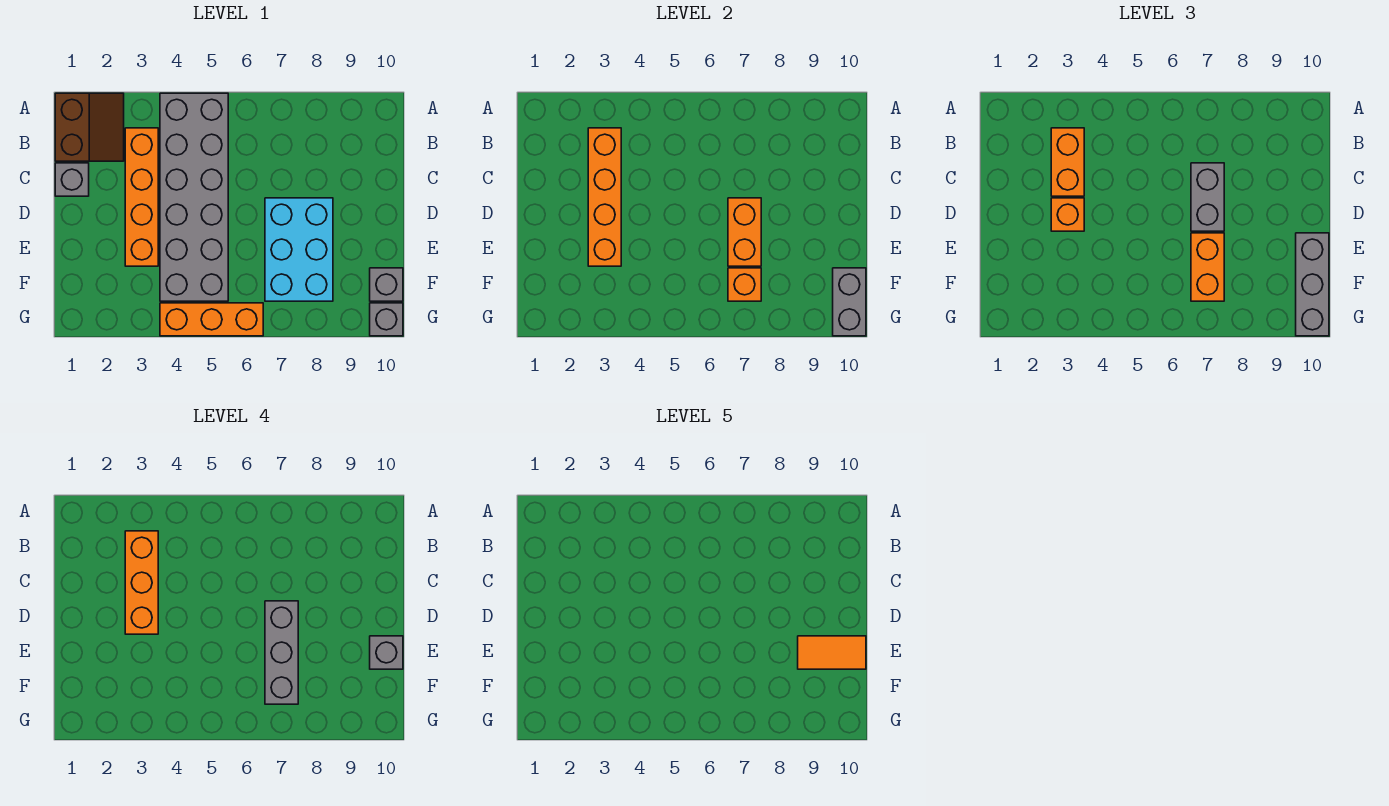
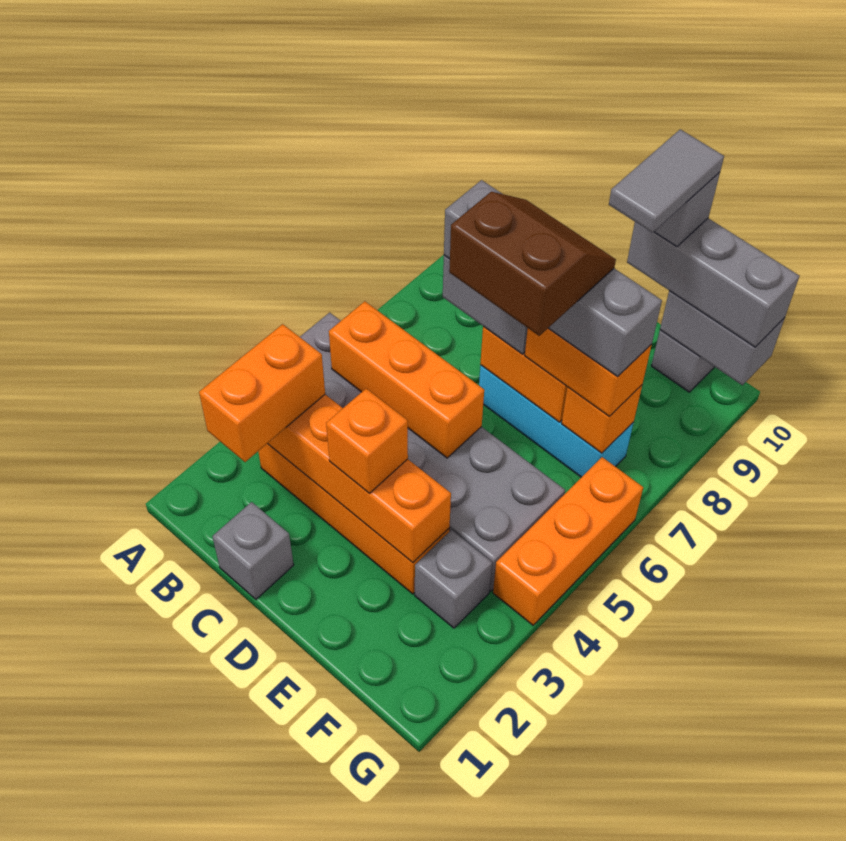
brown 2x2 slope [55,93,124,161] -> brown 2x2 slope moved to [449,192,616,336]
orange 1x2 brick [1051,128,1084,196] -> orange 1x2 brick turned to [199,324,325,462]
orange 1x3 brick [125,531,158,634] -> orange 1x3 brick moved to [329,301,484,458]
cyan 2x3 brick [265,198,333,301] -> cyan 1x3 brick [479,365,634,477]
grey 1x3 brick [265,601,298,704] -> grey 1x4 brick [444,180,662,377]
orange 1x2 tile [798,636,866,669] -> grey 1x2 tile [609,129,724,233]
grey 1x1 brick [370,303,403,336] -> grey 1x1 brick moved to [415,530,492,628]

